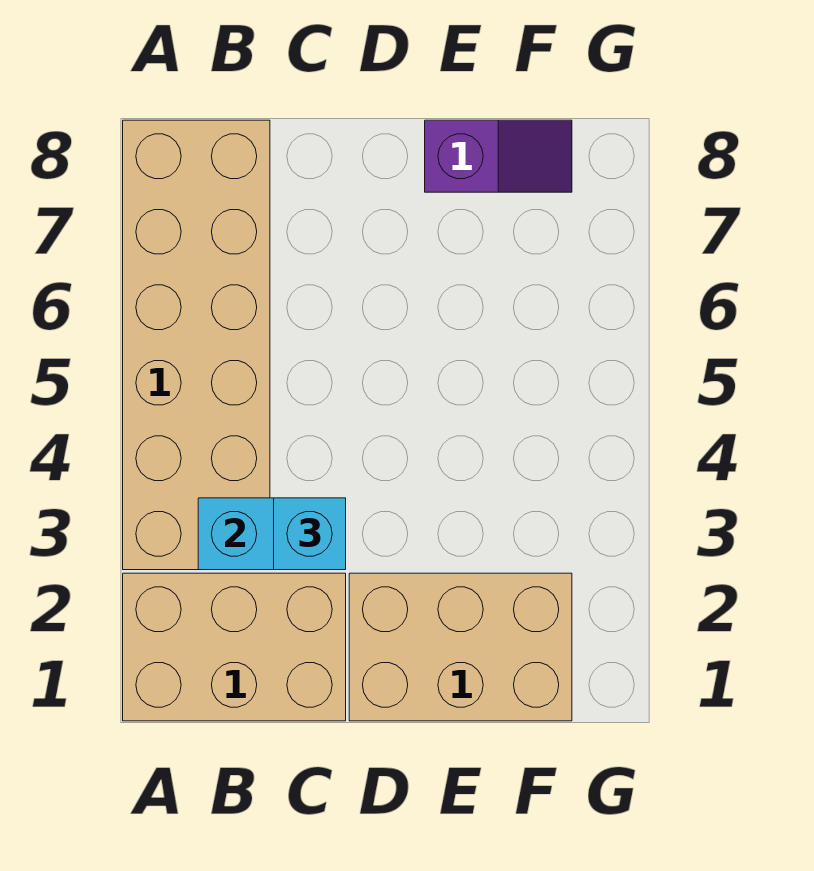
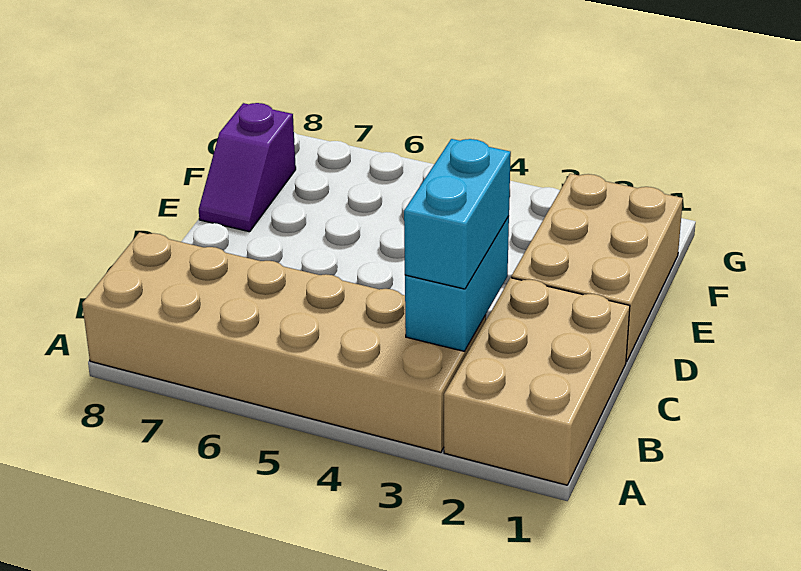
cyan 1x1 brick [274,498,346,570] -> cyan 1x2 brick [404,139,511,289]
purple 1x2 slope [425,120,572,192] -> purple 1x2 slope turned to [199,103,296,232]

